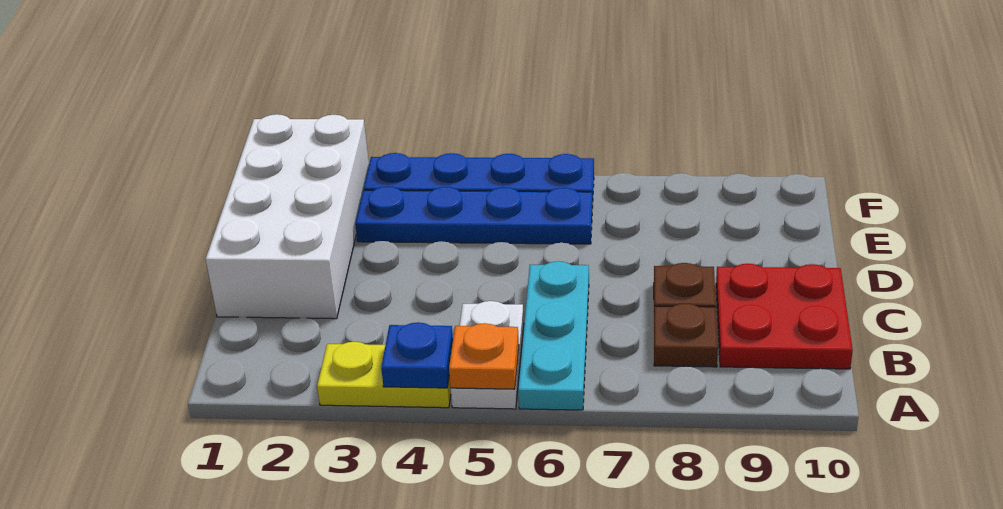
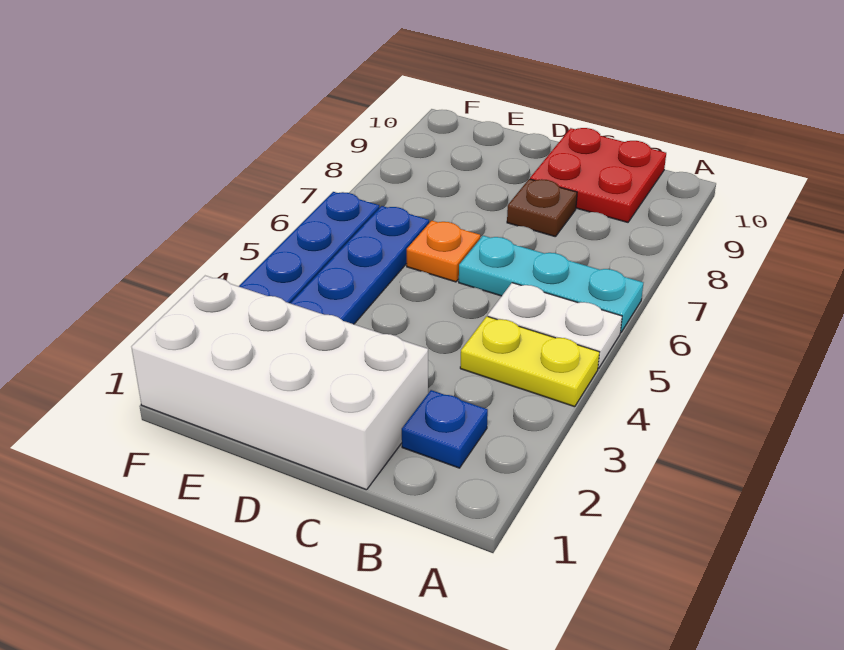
yellow 1x2 plate [317,342,451,408] -> yellow 1x2 plate turned to [460,316,599,407]
blue 1x1 plate [381,322,453,388] -> blue 1x1 plate moved to [402,390,488,468]
orange 1x1 plate [449,323,519,389] -> orange 1x1 plate moved to [407,221,480,282]
brown 1x1 plate [654,303,718,367] -> none

